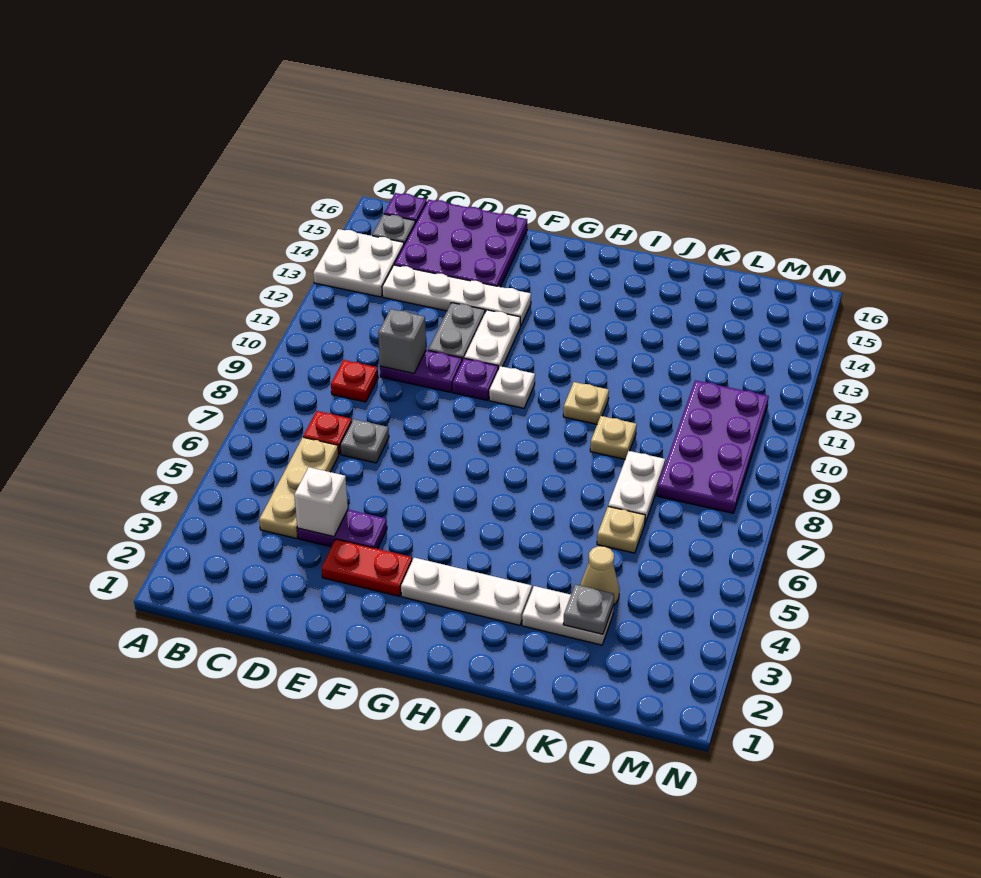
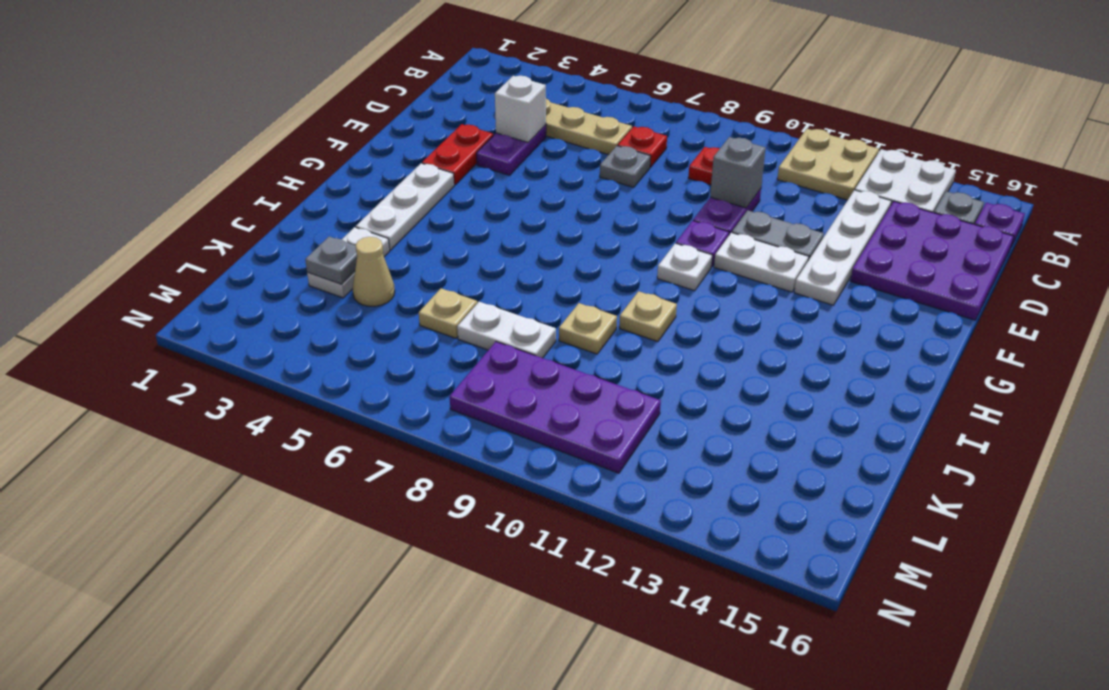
none -> tan 2x2 plate [777,129,879,200]

